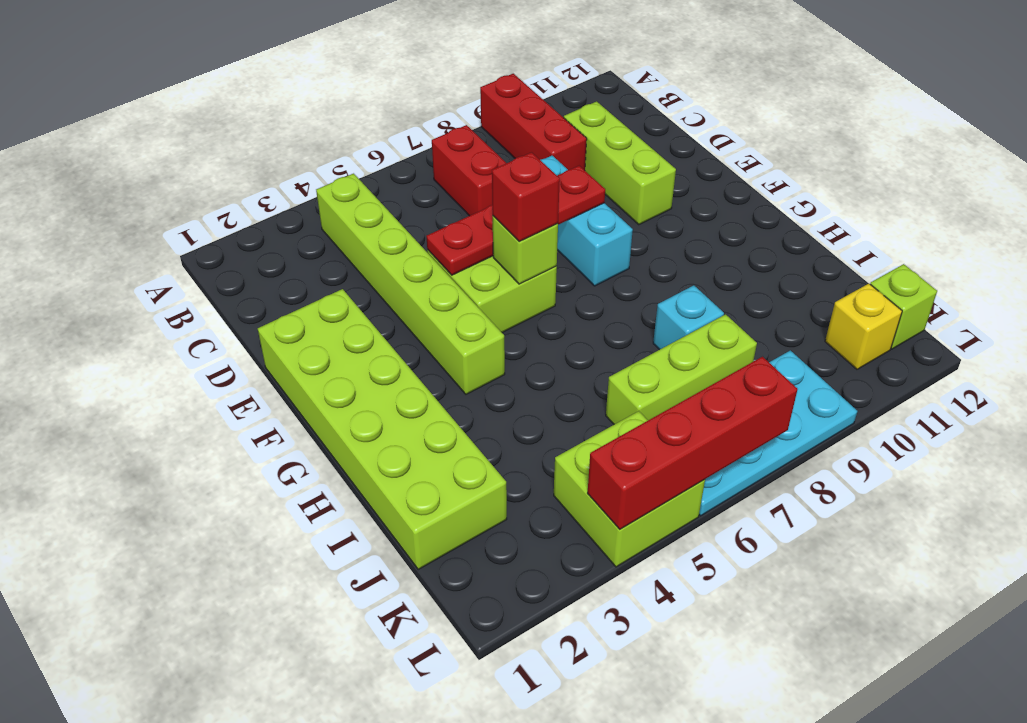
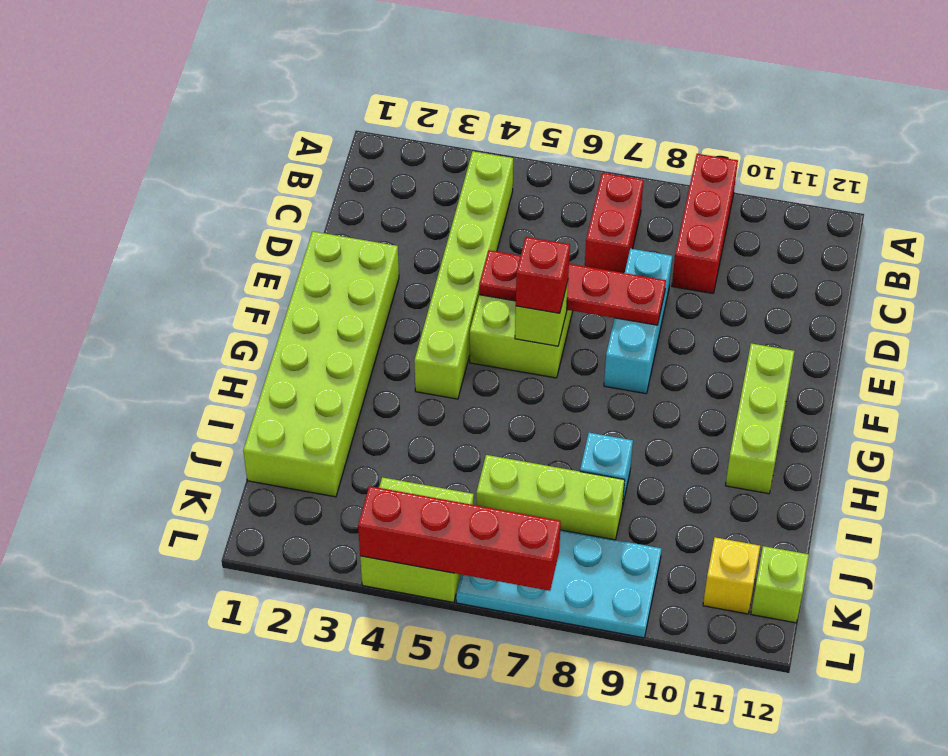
lime 1x3 brick [564,101,676,224] -> lime 1x3 brick moved to [725,343,795,494]

